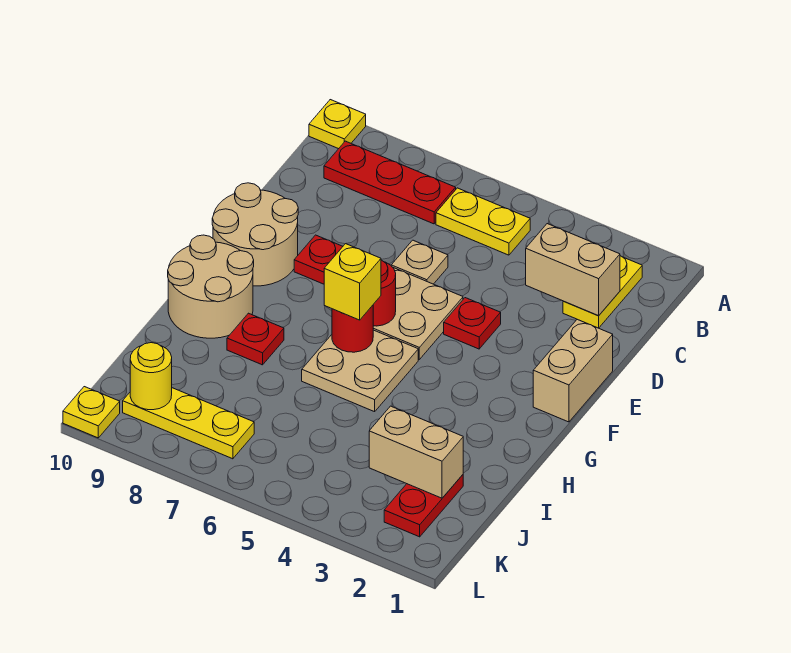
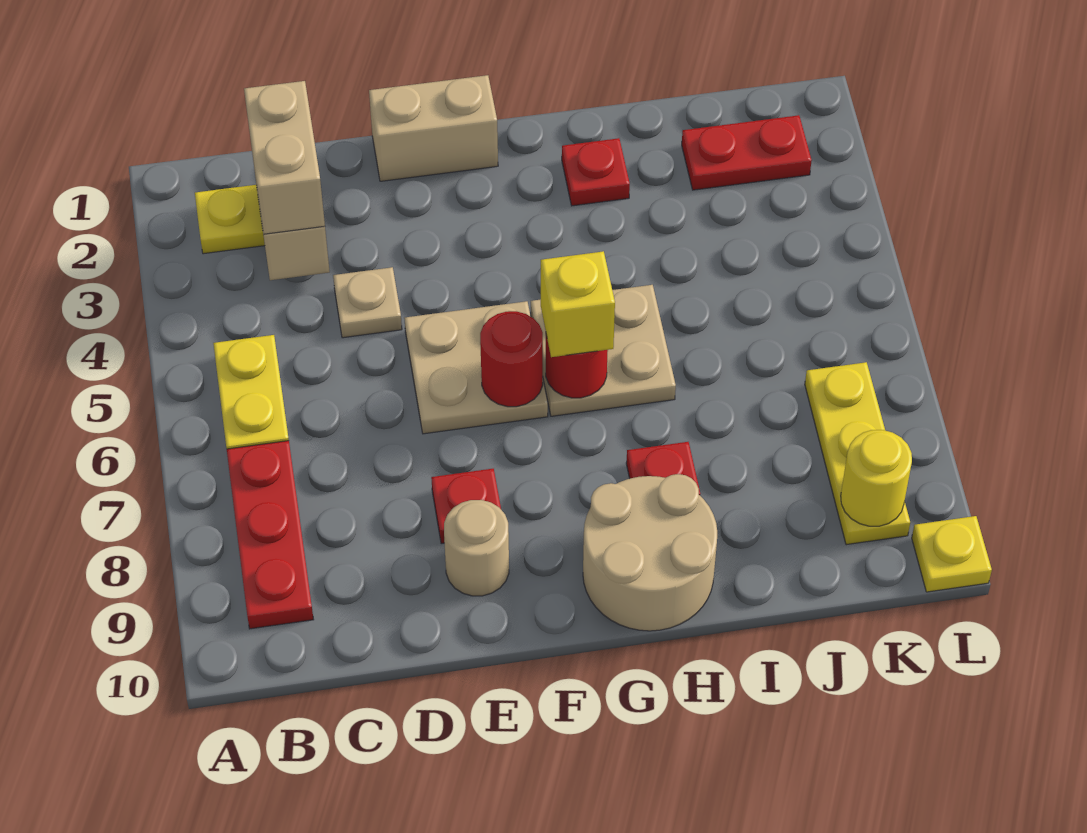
yellow 1x1 plate [309,100,366,149] -> none
tan 1x1 plate [391,240,448,284] -> tan 1x1 plate moved to [333,267,402,338]
red 1x1 plate [444,298,501,349] -> red 1x1 plate moved to [562,138,630,206]
tan 2x2 round brick [212,183,298,286] -> tan 1x1 round brick [444,500,509,596]
tan 1x2 brick [369,406,463,498] -> tan 1x2 brick moved to [244,81,325,234]

